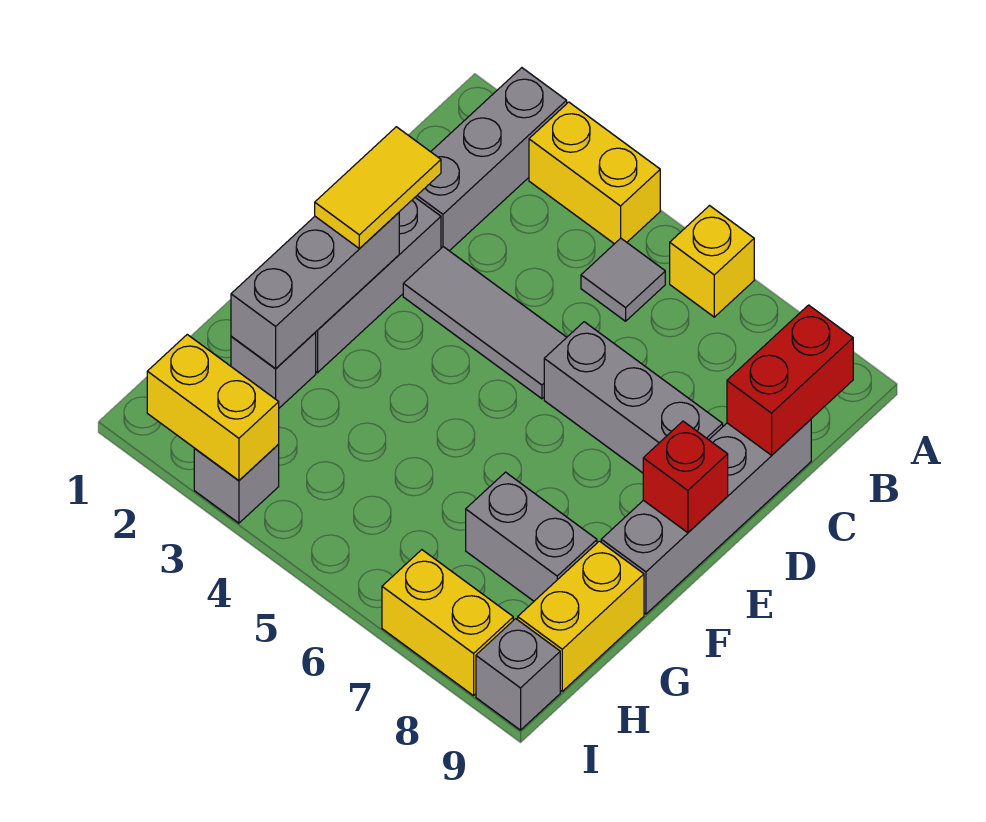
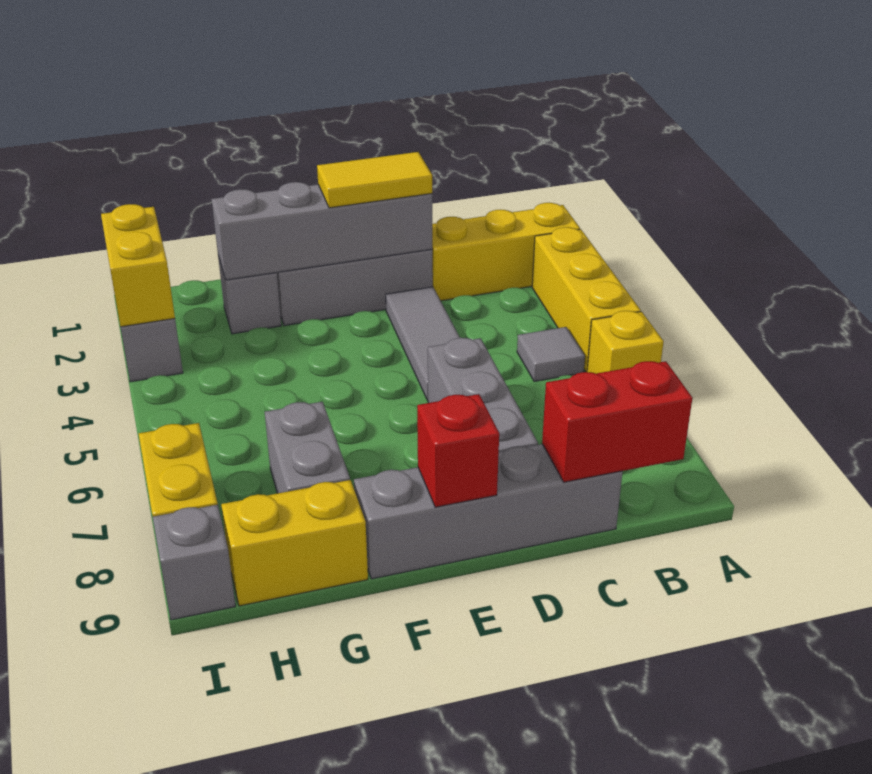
grey 1x3 brick [415,68,567,251] -> yellow 1x3 brick [432,203,580,301]
yellow 1x2 brick [529,102,660,244] -> yellow 1x3 brick [532,227,641,372]
grey 1x3 brick [231,213,399,368] -> grey 1x4 brick [212,182,432,280]

